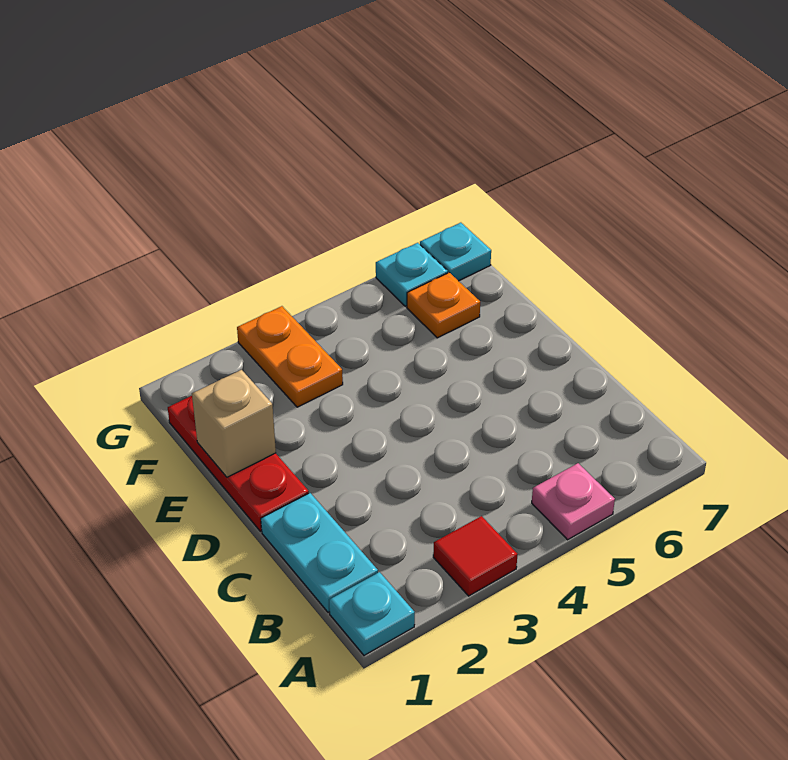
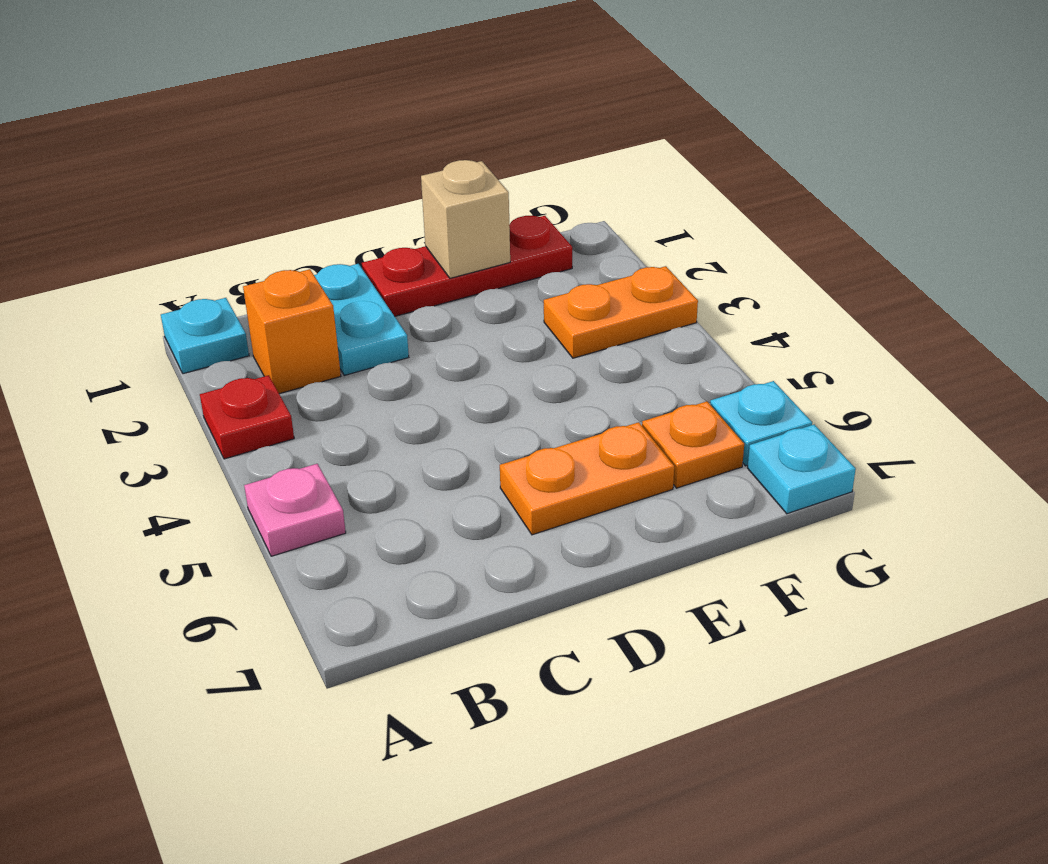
red 1x1 tile [433,516,517,596] -> red 1x1 plate [200,375,294,459]
cyan 1x2 plate [261,493,378,613] -> cyan 1x2 plate turned to [314,264,409,376]
none -> orange 1x1 brick [243,269,341,394]
none -> orange 1x2 plate [500,422,674,535]

